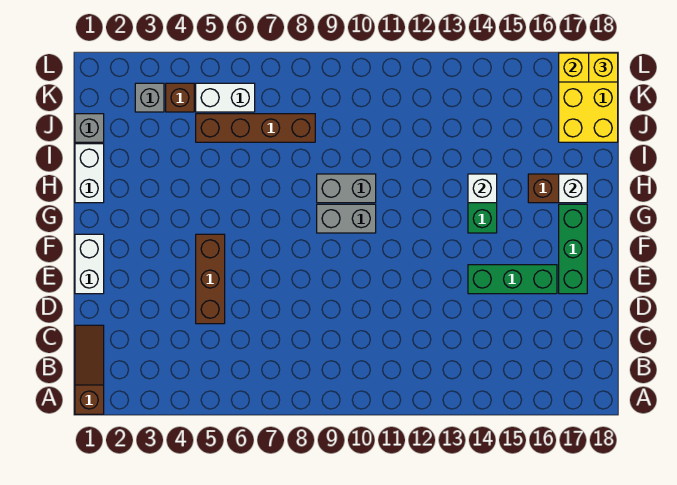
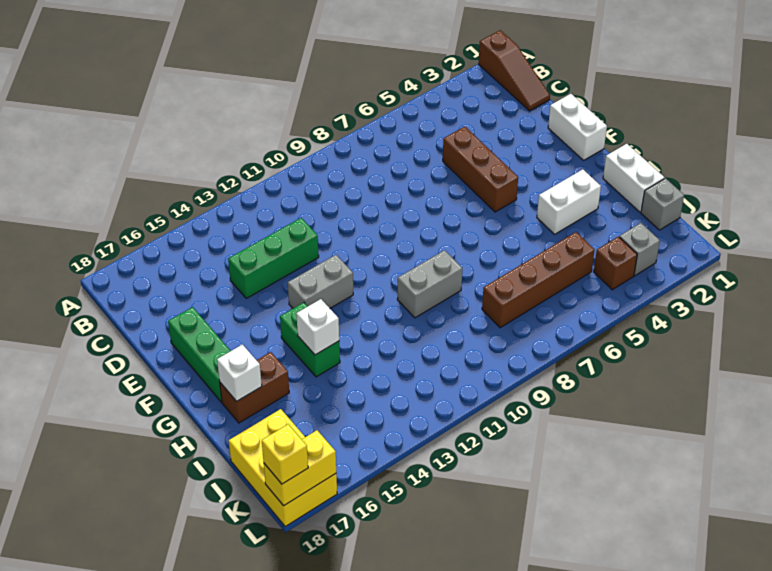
green 1x3 brick [468,265,557,294] -> green 1x3 brick moved to [228,218,319,298]
grey 1x2 brick [317,204,376,233] -> grey 1x2 brick moved to [288,255,353,308]
white 1x2 brick [196,83,255,112] -> white 1x2 brick moved to [537,169,601,234]

